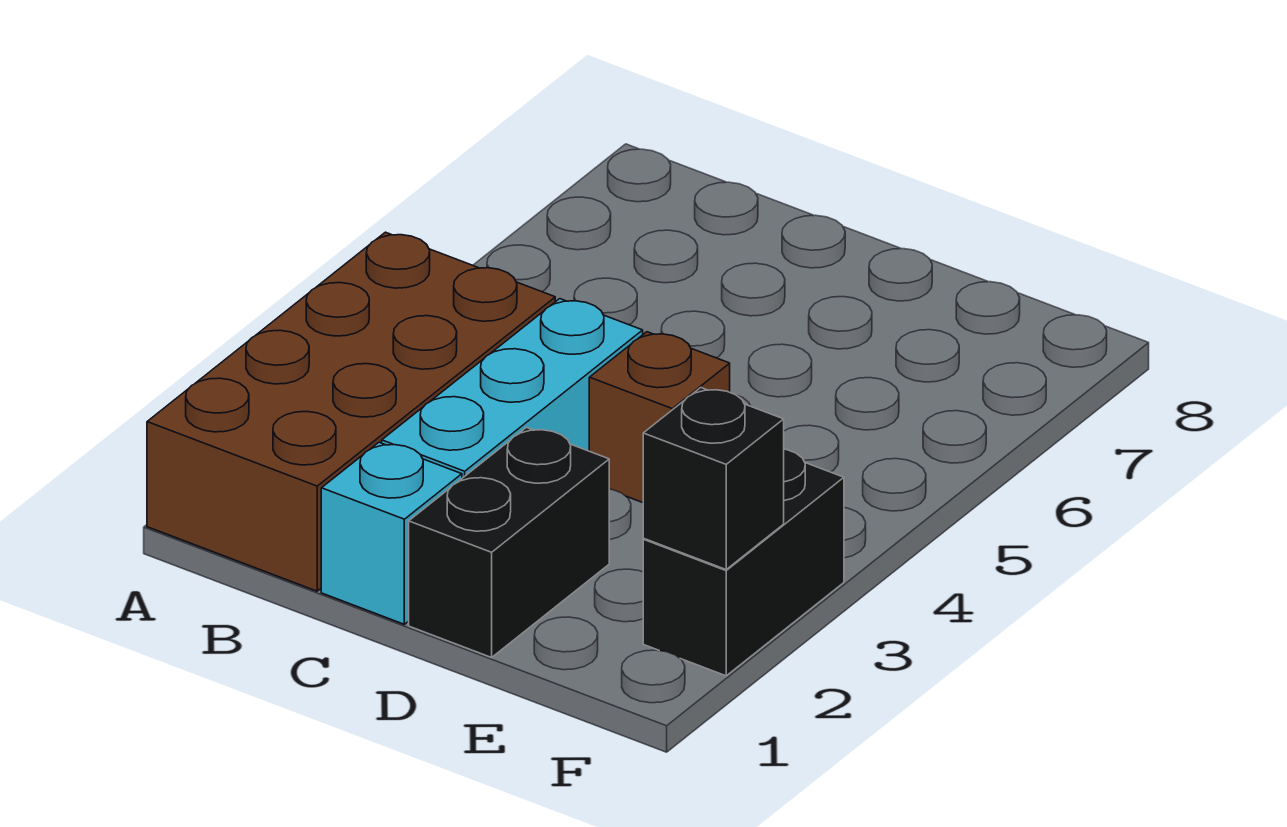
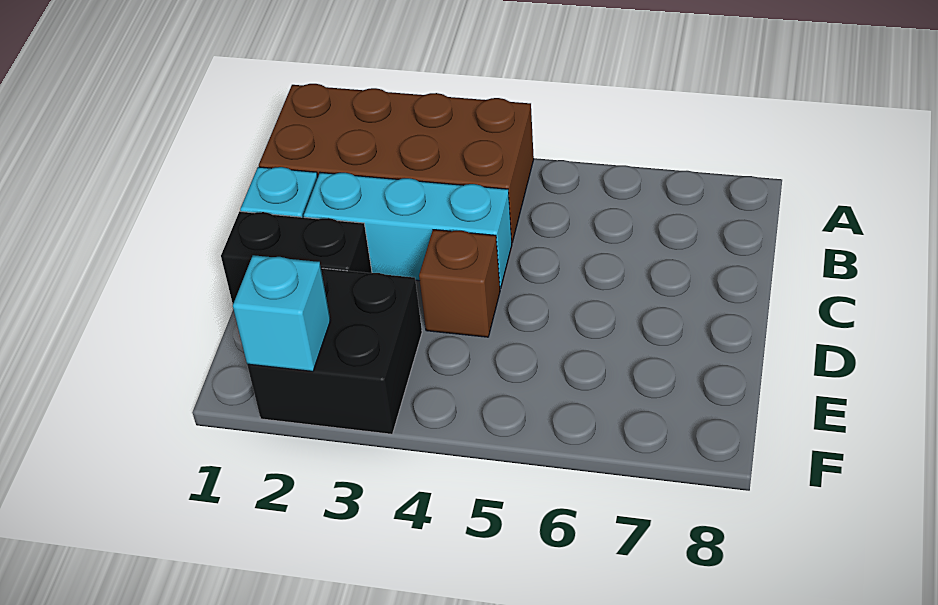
black 1x2 brick [643,449,844,676] -> black 2x2 brick [247,268,422,434]
black 1x1 brick [643,388,784,569] -> cyan 1x1 brick [233,255,331,371]

